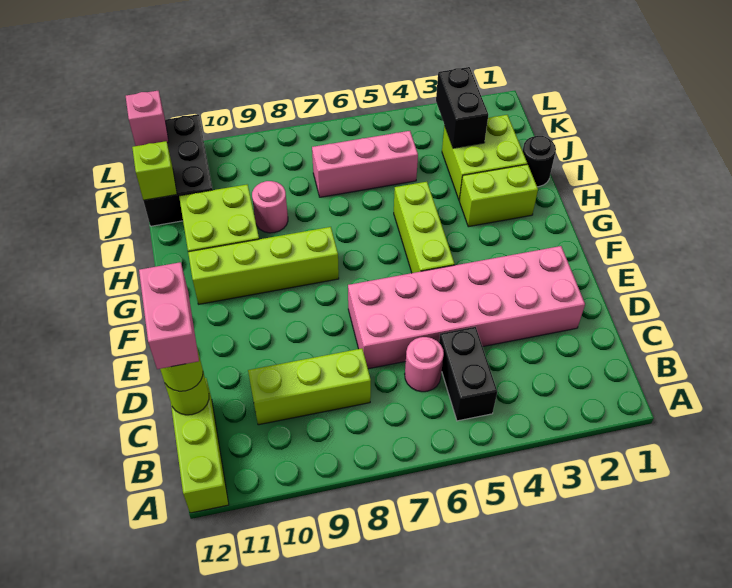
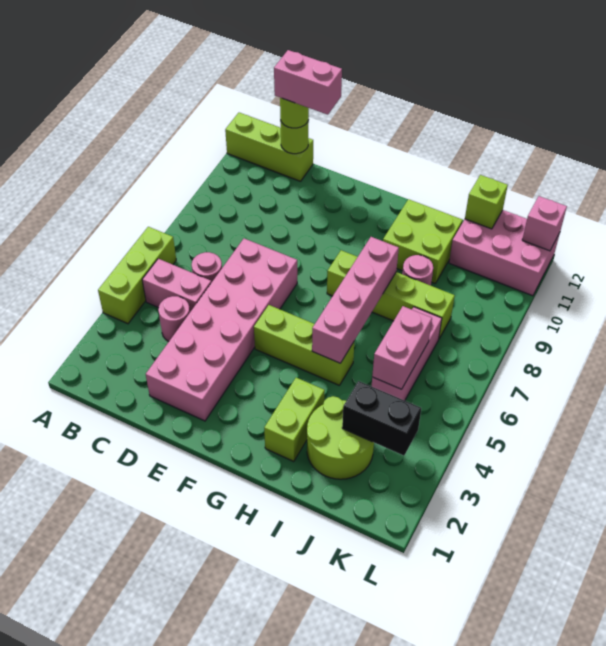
black 1x2 brick [439,327,497,421] -> pink 1x2 brick [142,259,211,312]
none -> pink 1x1 round brick [158,296,190,341]
lime 1x3 brick [248,348,371,425] -> lime 1x3 brick moved to [98,227,176,324]
lime 1x4 brick [188,227,339,304] -> lime 1x4 brick turned to [327,250,455,339]
none -> pink 1x4 brick [312,237,399,363]
black 1x1 round brick [523,136,556,187] -> none
lime 2x2 brick [442,115,527,200] -> lime 2x2 round brick [307,396,374,479]
none -> pink 1x2 brick [372,306,432,389]
black 2x3 brick [143,114,213,226] -> pink 2x3 brick [449,210,560,296]

